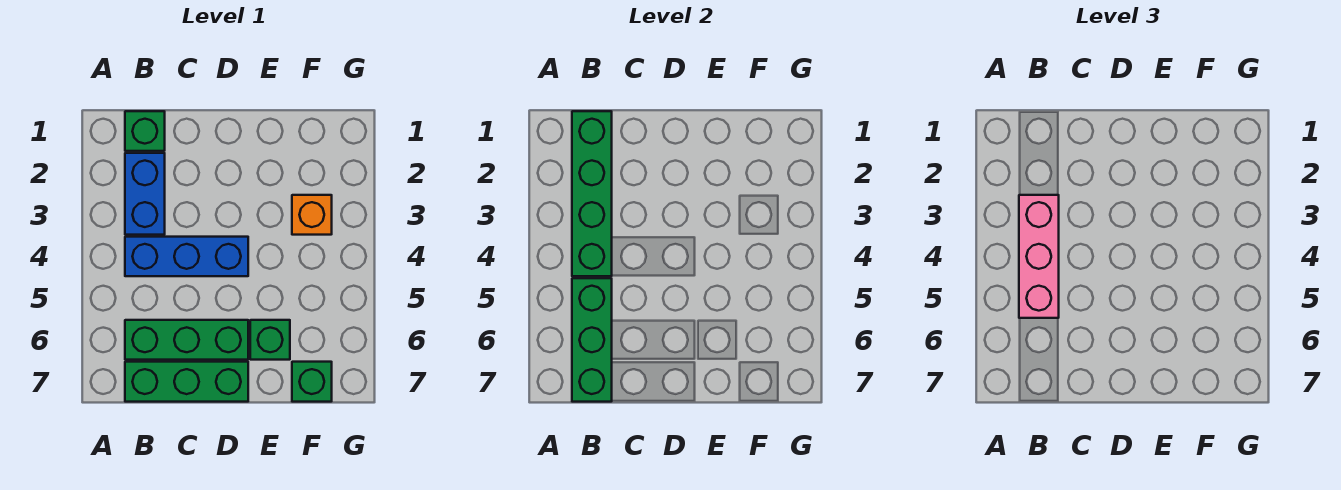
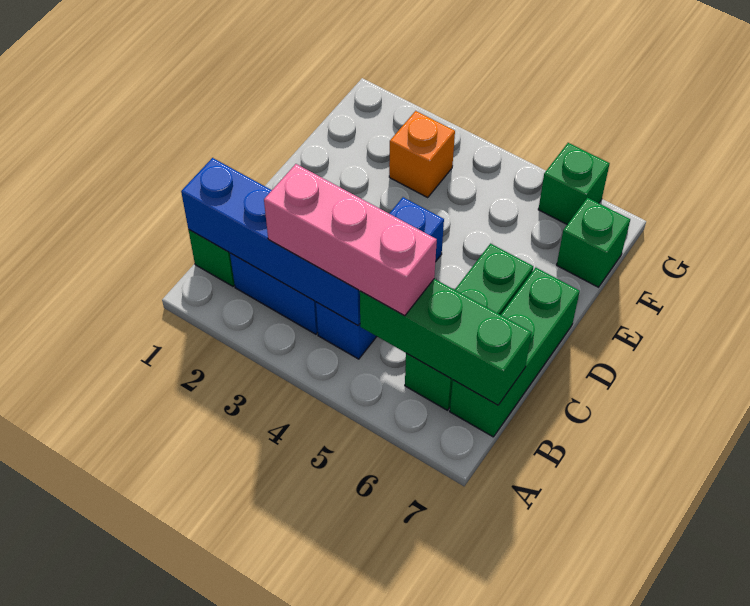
green 1x4 brick [572,111,612,276] -> blue 1x4 brick [181,158,360,325]
green 1x1 brick [250,320,290,360] -> green 1x1 brick moved to [538,143,610,224]

